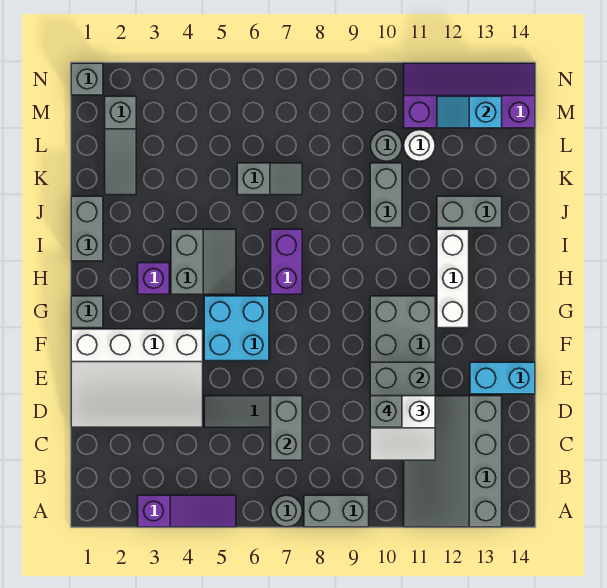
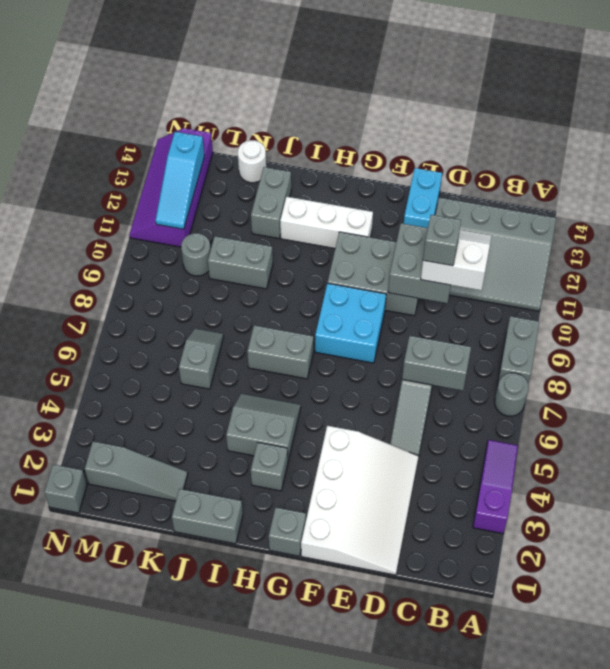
white 2x2 slope [370,396,435,460] -> white 2x2 slope turned to [421,230,491,290]
cyan 2x2 brick [204,296,269,361] -> cyan 2x2 brick moved to [315,283,386,363]
purple 1x1 brick [138,263,169,294] -> grey 1x1 brick [251,443,288,491]
purple 1x2 brick [271,229,302,294] -> grey 1x2 brick [247,325,313,379]
white 1x1 round brick [404,130,435,161] -> white 1x1 round brick moved to [238,140,266,183]
cyan 1x2 slope [437,96,502,128] -> cyan 1x3 slope [155,132,204,229]

